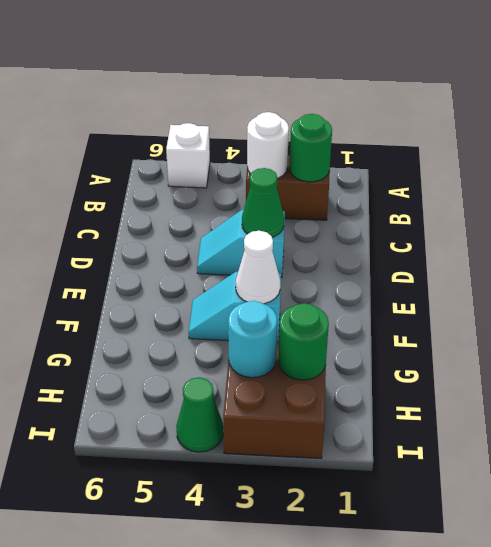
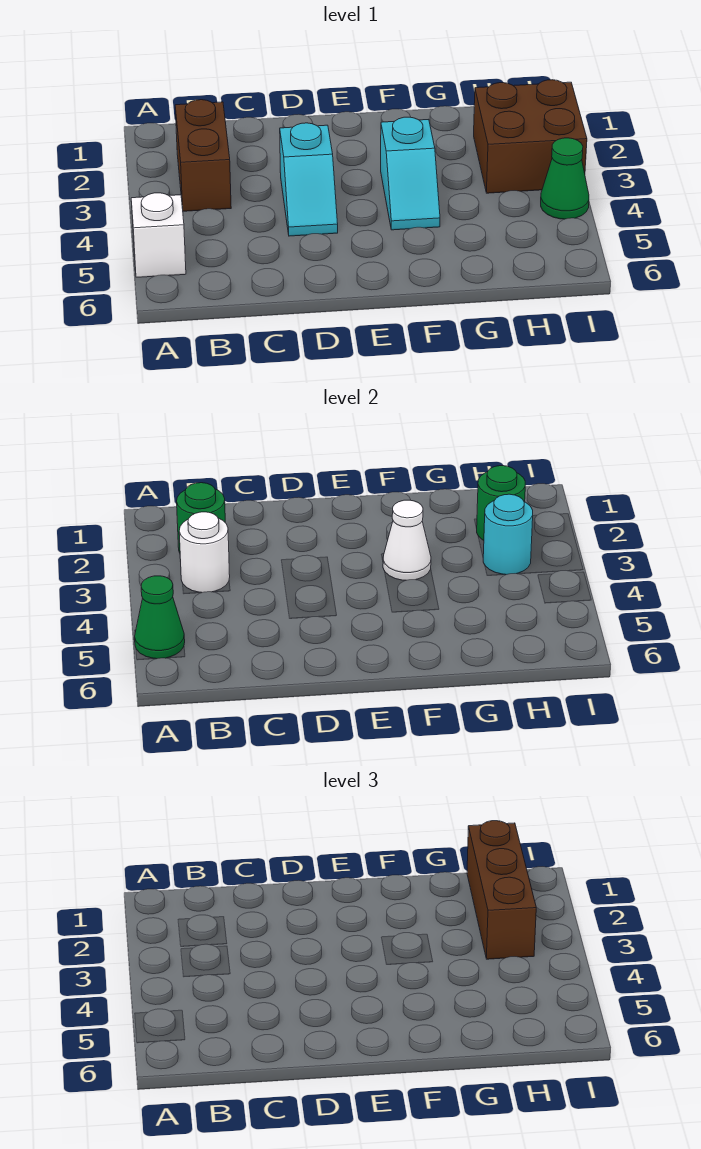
green 1x1 cone [242,168,284,237] -> green 1x1 cone moved to [135,576,185,659]
none -> brown 1x3 brick [467,821,536,959]

